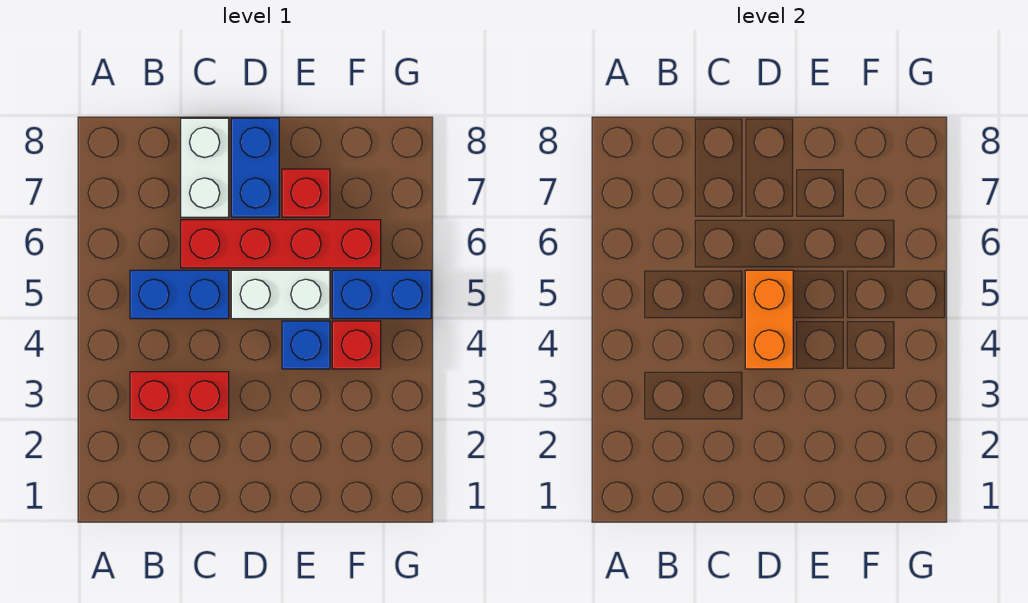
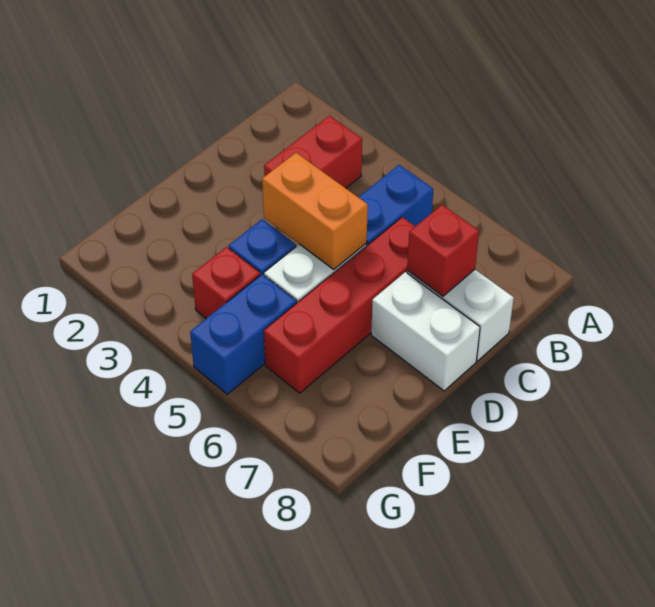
blue 1x2 brick [231,118,279,217] -> white 1x2 brick [371,272,480,391]
red 1x1 brick [282,169,330,217] -> red 1x1 brick moved to [407,205,479,296]

